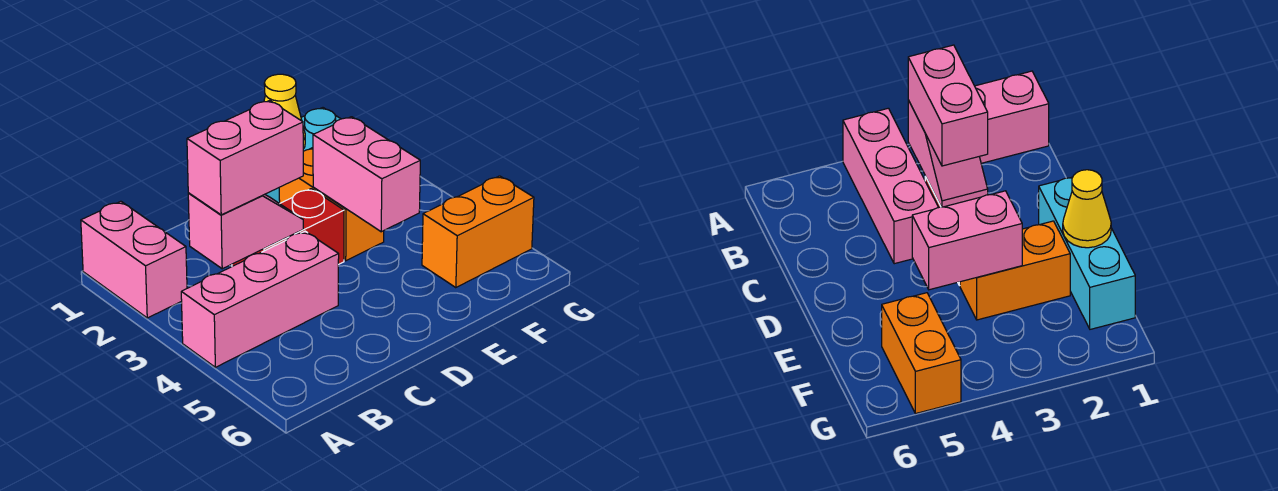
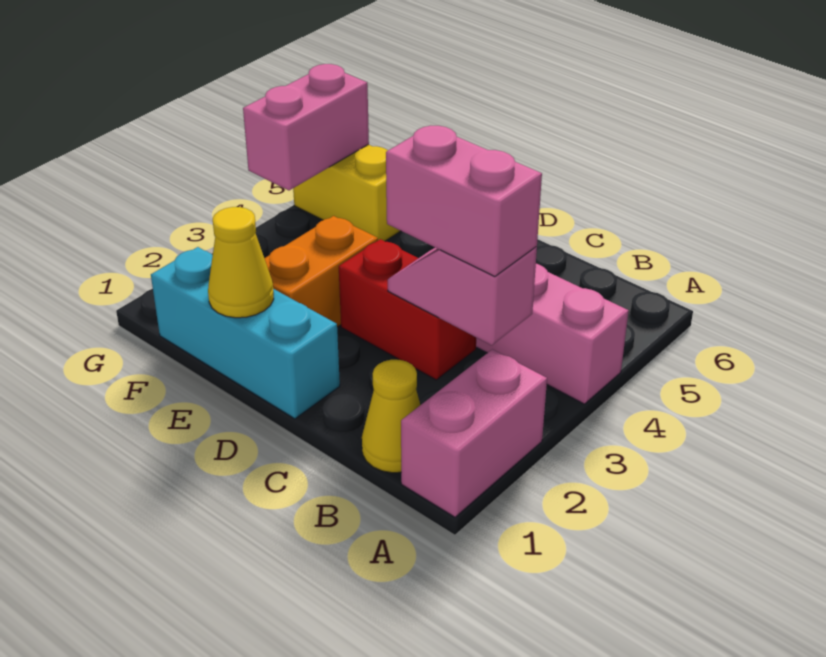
none -> yellow 1x1 cone [362,360,420,473]
pink 1x2 brick [313,117,420,232] -> pink 1x2 brick moved to [243,64,369,190]
orange 1x2 brick [422,176,534,288] -> yellow 1x2 brick [293,145,400,241]

